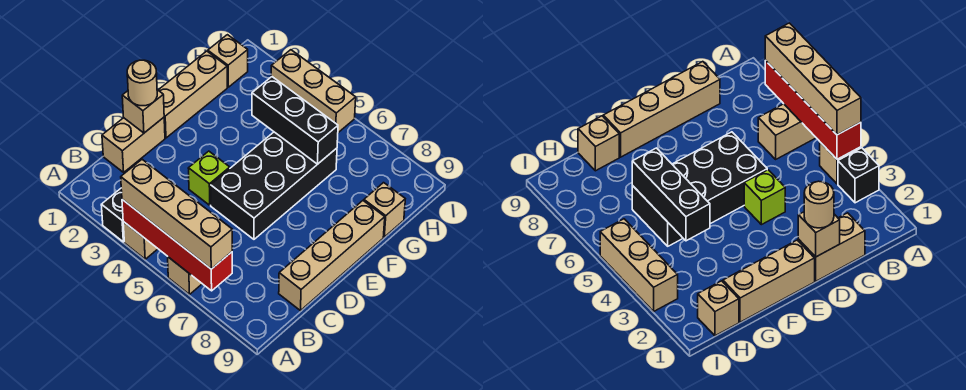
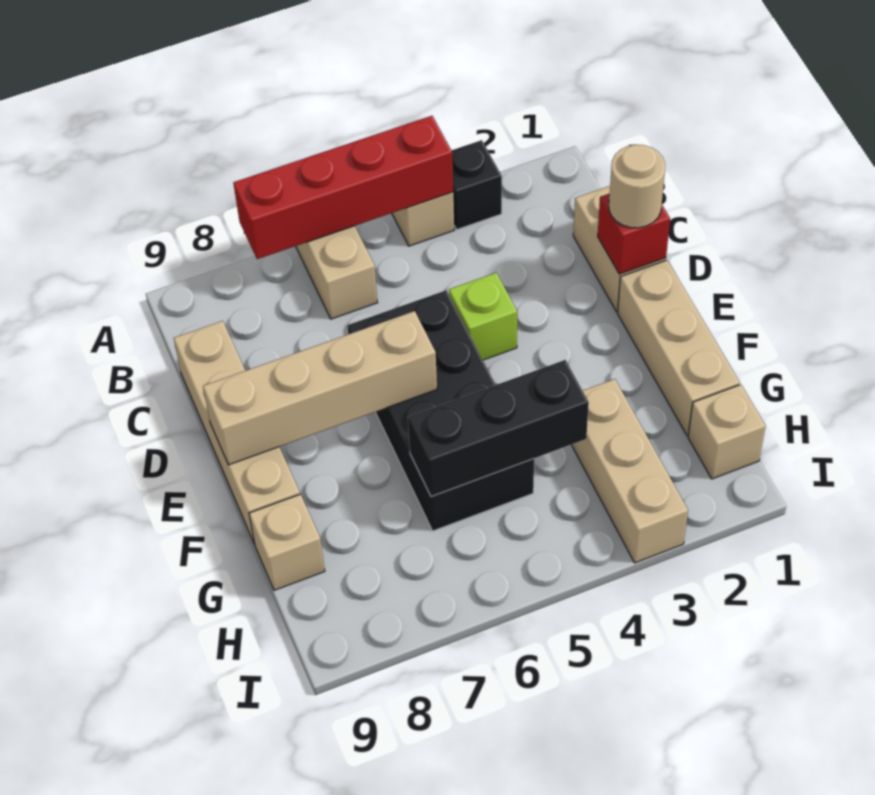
tan 1x4 brick [121,159,232,269] -> tan 1x4 brick moved to [203,311,437,465]
tan 1x1 brick [122,90,164,133] -> red 1x1 brick [598,193,670,274]
tan 1x3 brick [271,50,356,133] -> tan 1x3 brick turned to [571,379,688,563]

